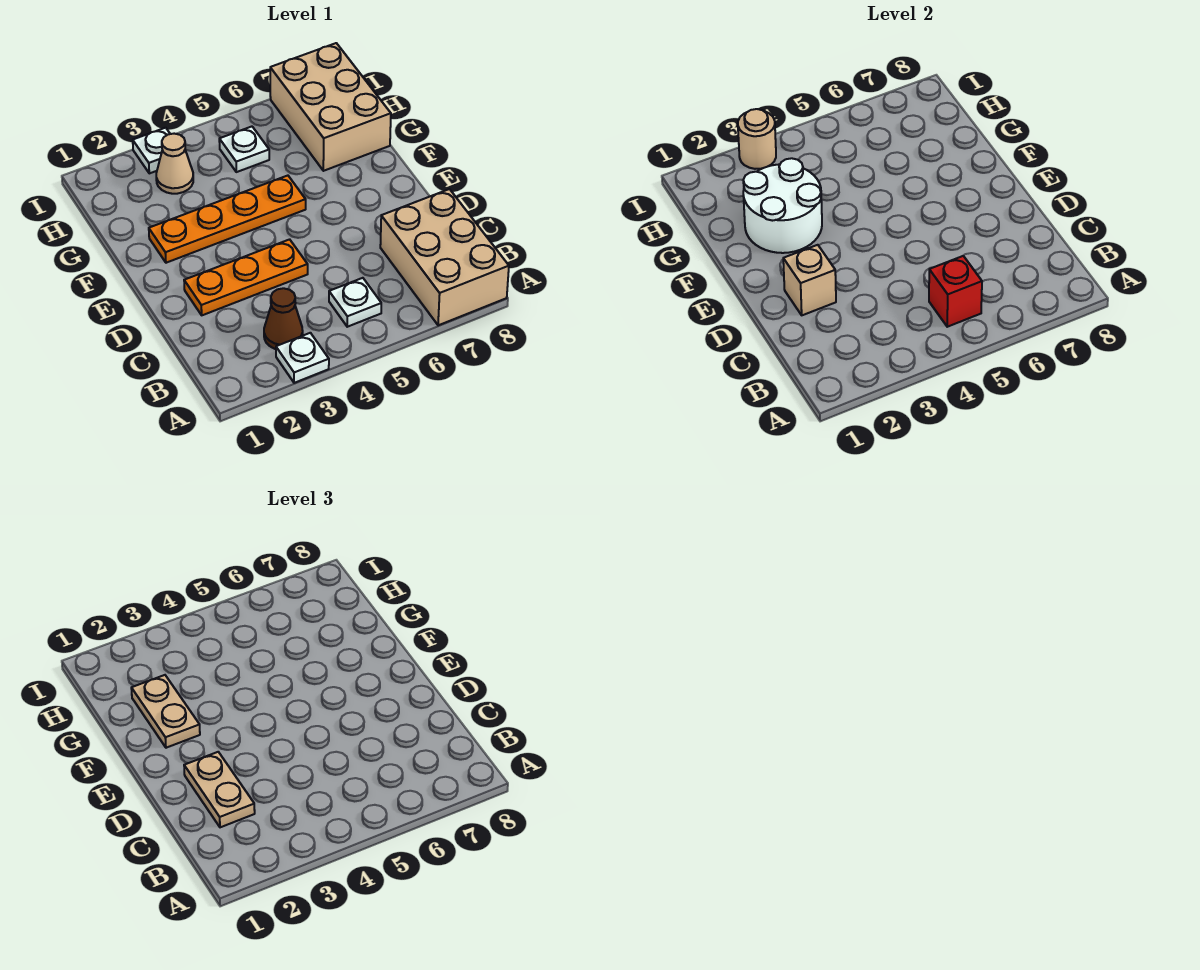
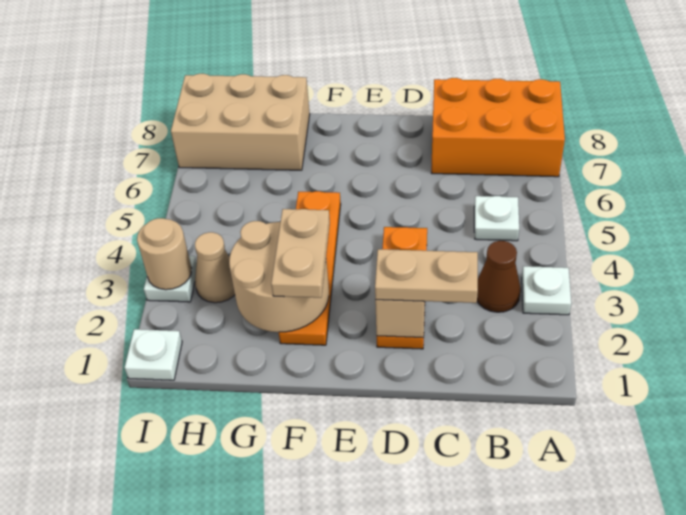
tan 2x3 brick [380,189,509,325] -> orange 2x3 brick [431,78,565,177]
red 1x1 brick [929,256,982,327] -> none
white 2x2 round brick [743,158,822,253] -> tan 2x2 round brick [229,221,329,332]
tan 1x2 plate [131,675,200,748] -> tan 1x2 plate turned to [271,209,330,298]
white 1x1 plate [219,127,269,172] -> white 1x1 plate moved to [125,329,182,380]

